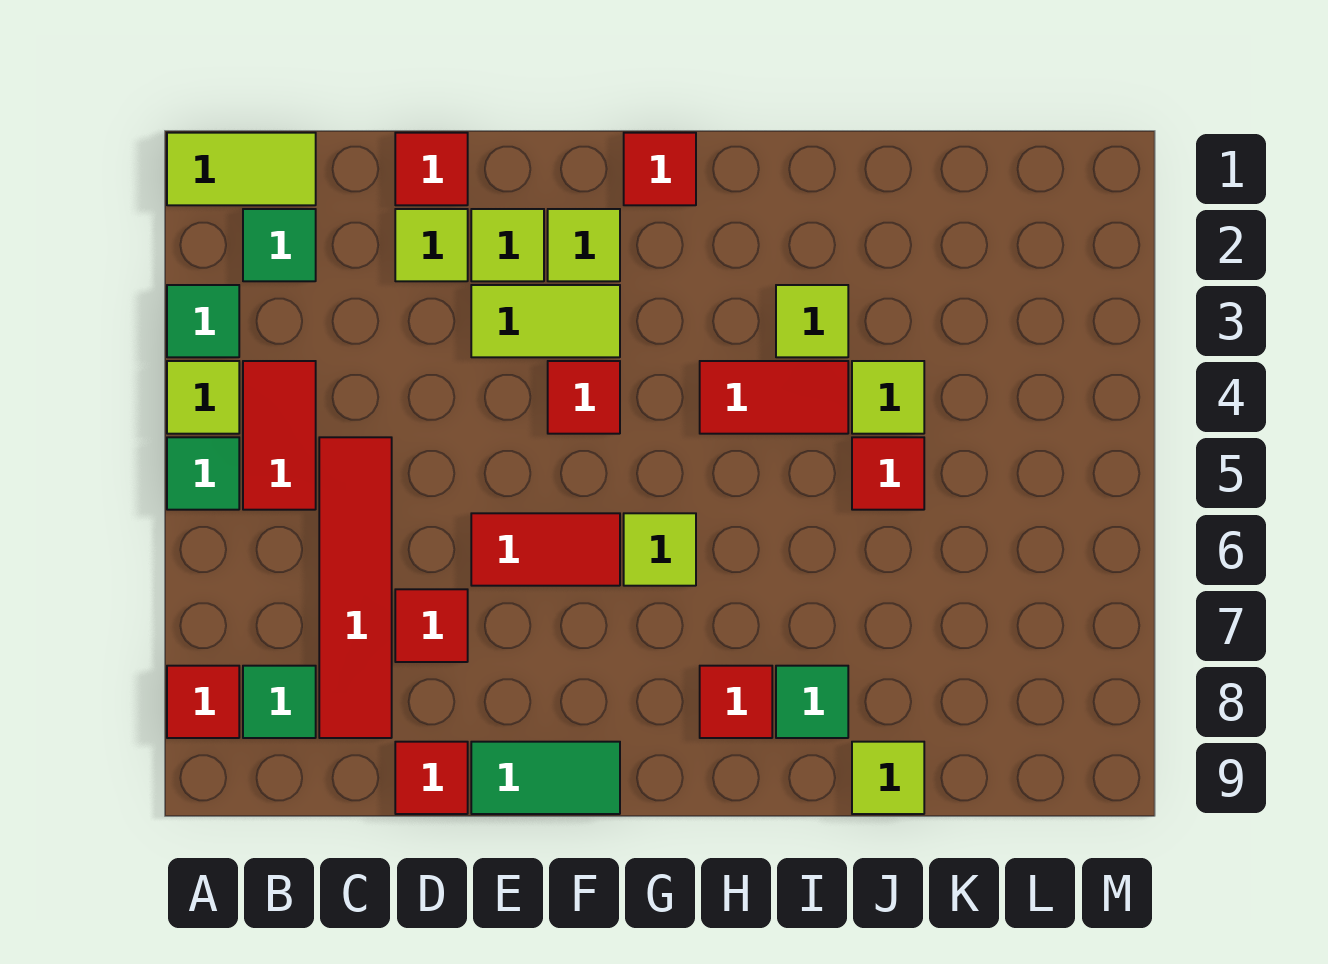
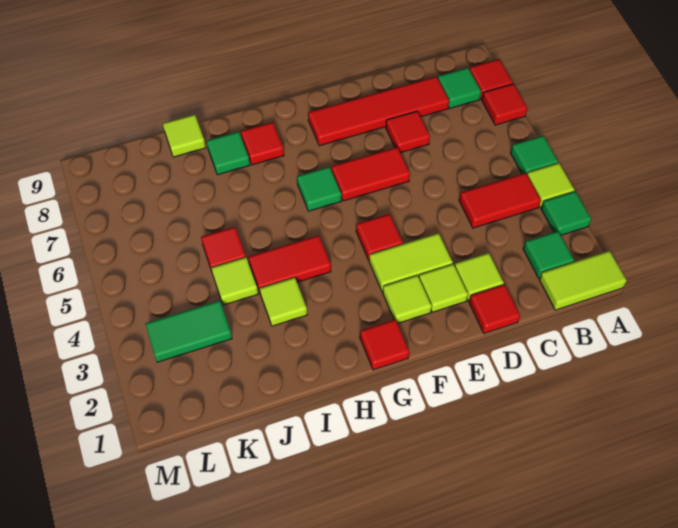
red 1x2 tile [243,361,316,510] -> red 1x2 tile turned to [459,173,541,228]
red 1x4 tile [319,437,392,738] -> red 1x4 tile turned to [308,77,449,146]
red 1x1 tile [395,742,468,814] -> red 1x1 tile moved to [482,84,527,125]
green 1x2 tile [471,742,620,814] -> green 1x2 tile moved to [145,300,232,362]
lime 1x1 tile [624,513,696,586] -> green 1x1 tile [297,167,341,211]

